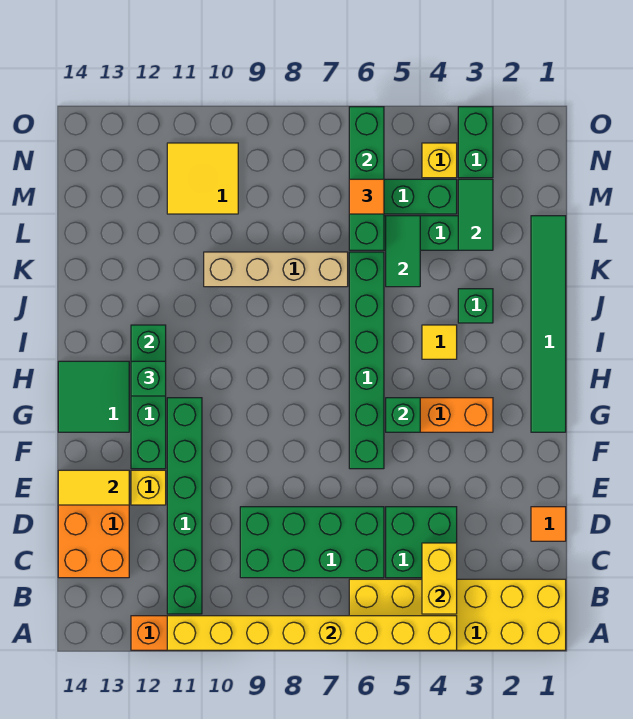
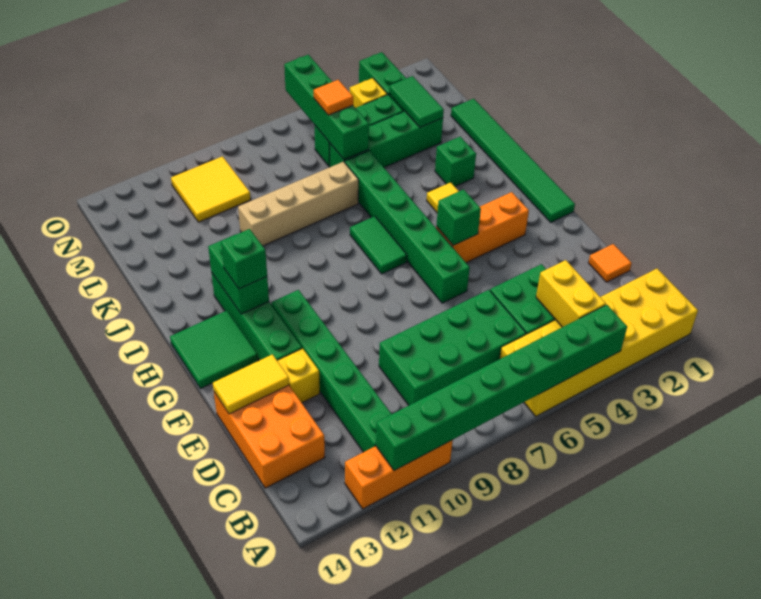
yellow 1x8 brick [167,616,457,650] -> green 1x8 brick [376,305,627,470]
green 1x2 tile [386,216,420,287] -> green 1x2 tile moved to [350,216,407,274]

